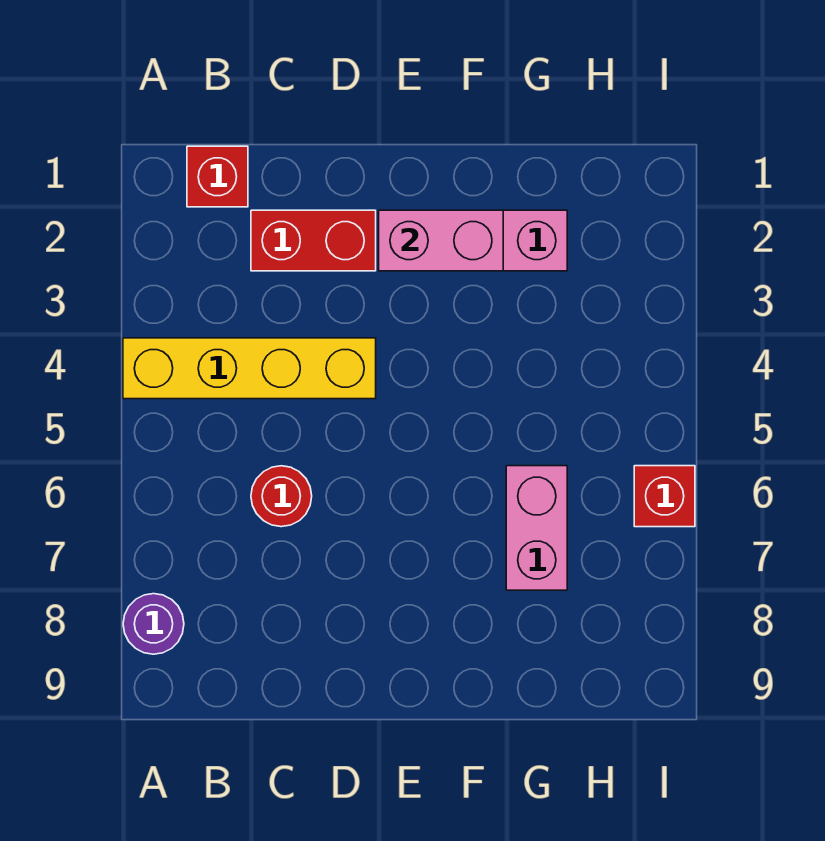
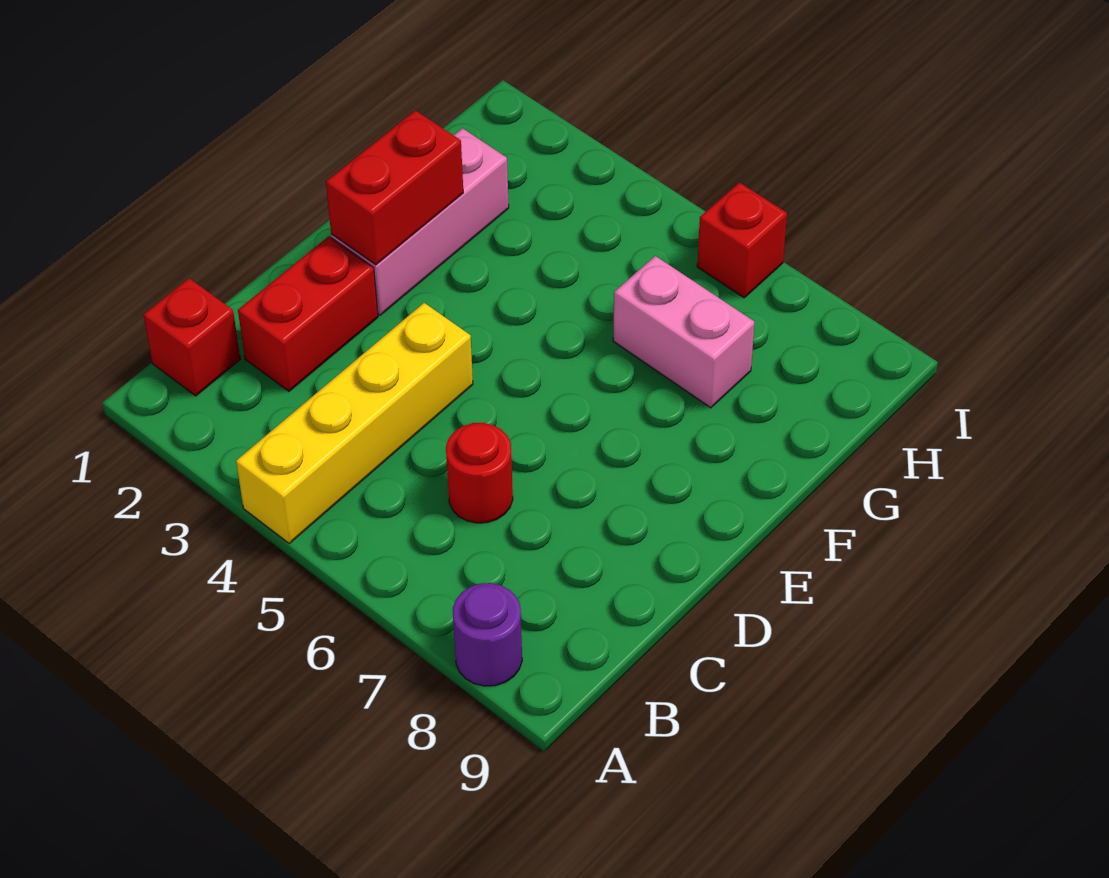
pink 1x2 brick [379,210,503,271] -> red 1x2 brick [326,110,463,265]

